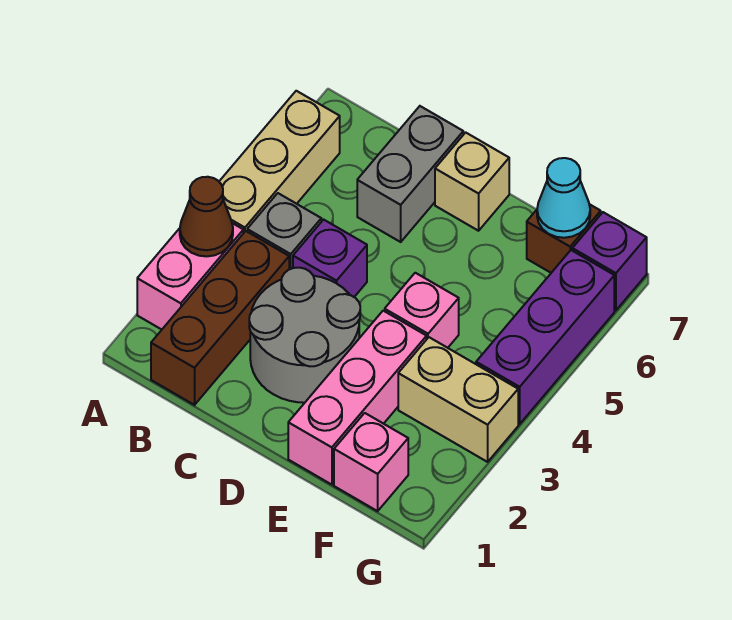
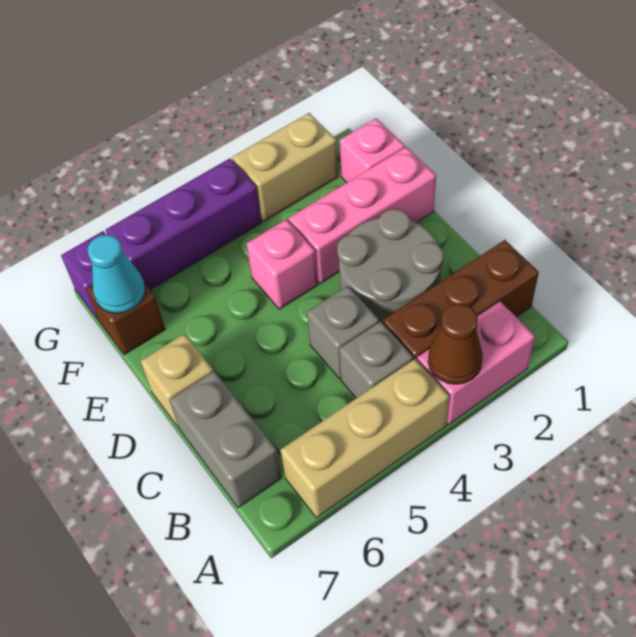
purple 1x1 brick [293,220,367,297] -> grey 1x1 brick [307,286,379,379]
grey 1x2 brick [357,106,463,242] -> grey 1x2 brick turned to [170,371,282,508]
tan 1x2 brick [398,337,518,462] -> tan 1x2 brick turned to [232,113,338,221]

